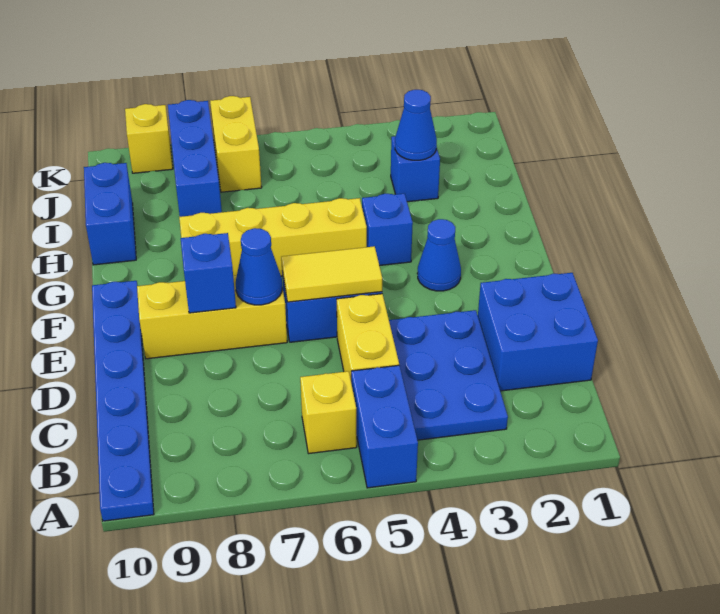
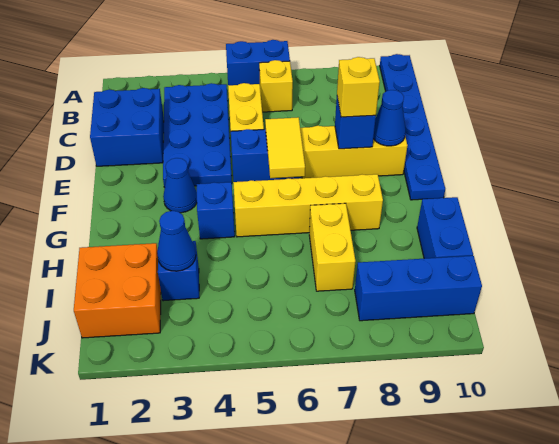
blue 1x2 brick [351,365,418,488] -> blue 1x2 brick turned to [226,40,290,85]
blue 2x3 plate [389,310,508,440] -> blue 2x4 plate [163,83,232,187]
yellow 1x2 tile [281,246,382,302] -> yellow 1x2 tile turned to [265,117,305,178]
blue 1x1 cone [236,228,282,305] -> blue 1x1 cone moved to [373,90,406,146]
none -> orange 2x2 brick [74,243,161,338]
blue 1x3 brick [168,100,222,217] -> blue 1x3 brick turned to [355,256,482,321]
yellow 1x2 brick [210,96,262,192] -> yellow 1x2 brick moved to [309,203,356,291]
yellow 1x1 brick [125,104,173,173] -> yellow 1x1 brick moved to [337,57,380,117]

